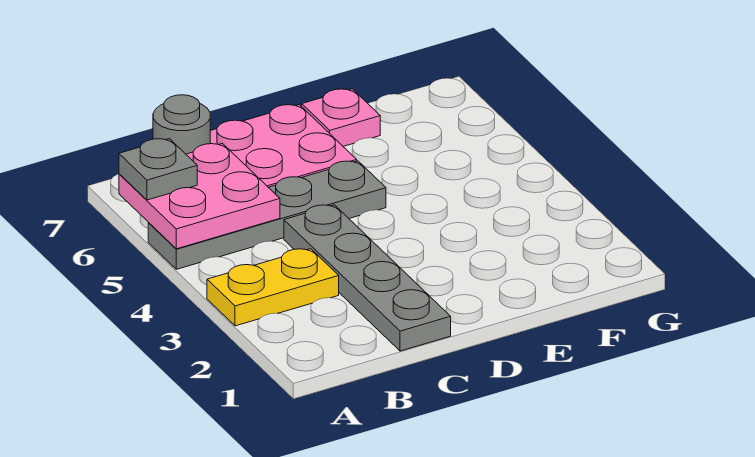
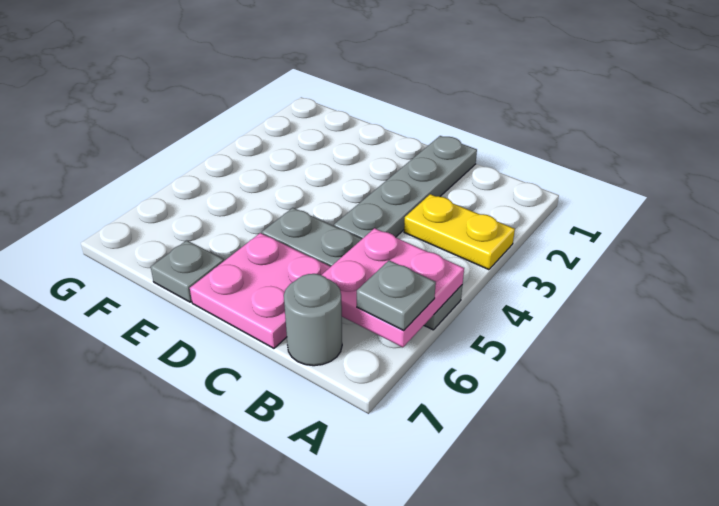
pink 1x1 plate [302,89,380,146] -> grey 1x1 plate [151,240,224,302]

